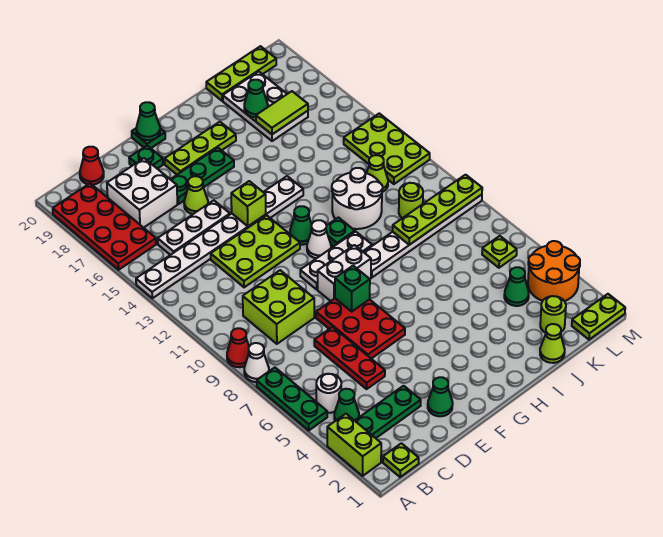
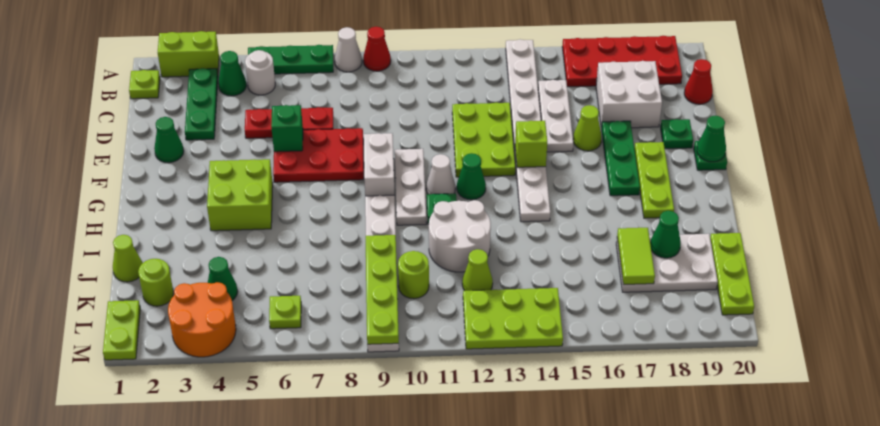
lime 2x2 brick [243,270,314,344] -> lime 2x2 brick moved to [207,159,273,231]
green 1x1 brick [335,266,370,311] -> green 1x1 brick moved to [271,105,303,152]

